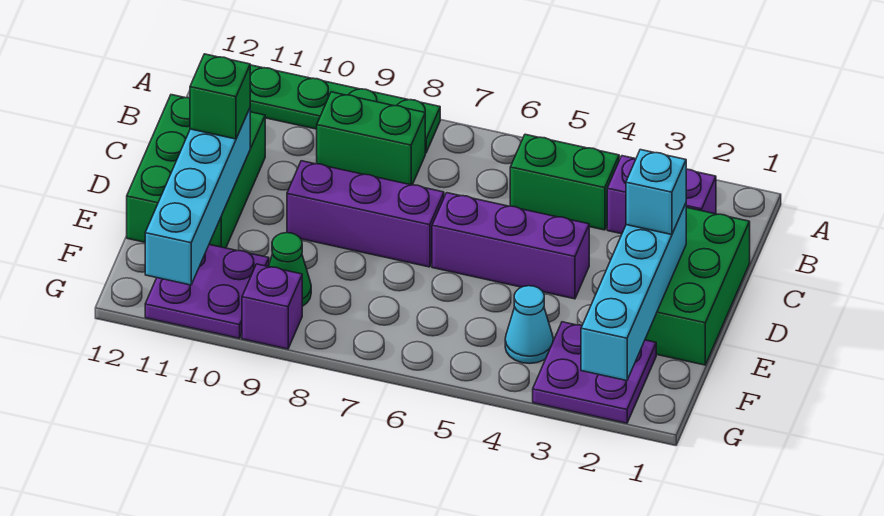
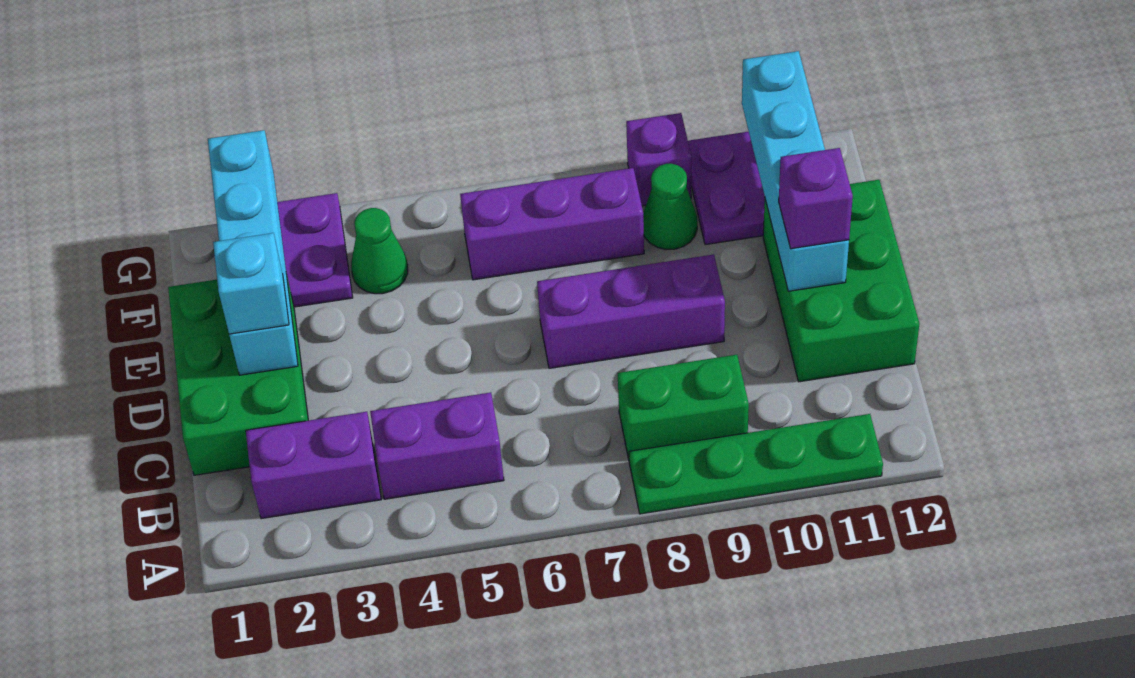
green 1x2 brick [510,134,619,230] -> purple 1x2 brick [370,393,504,499]
purple 1x3 brick [432,193,589,299] -> purple 1x3 brick moved to [460,168,644,280]
green 1x1 brick [190,54,250,139] -> purple 1x1 brick [779,148,853,249]
cyan 1x1 cone [505,286,553,364] -> green 1x1 cone [351,208,408,294]

